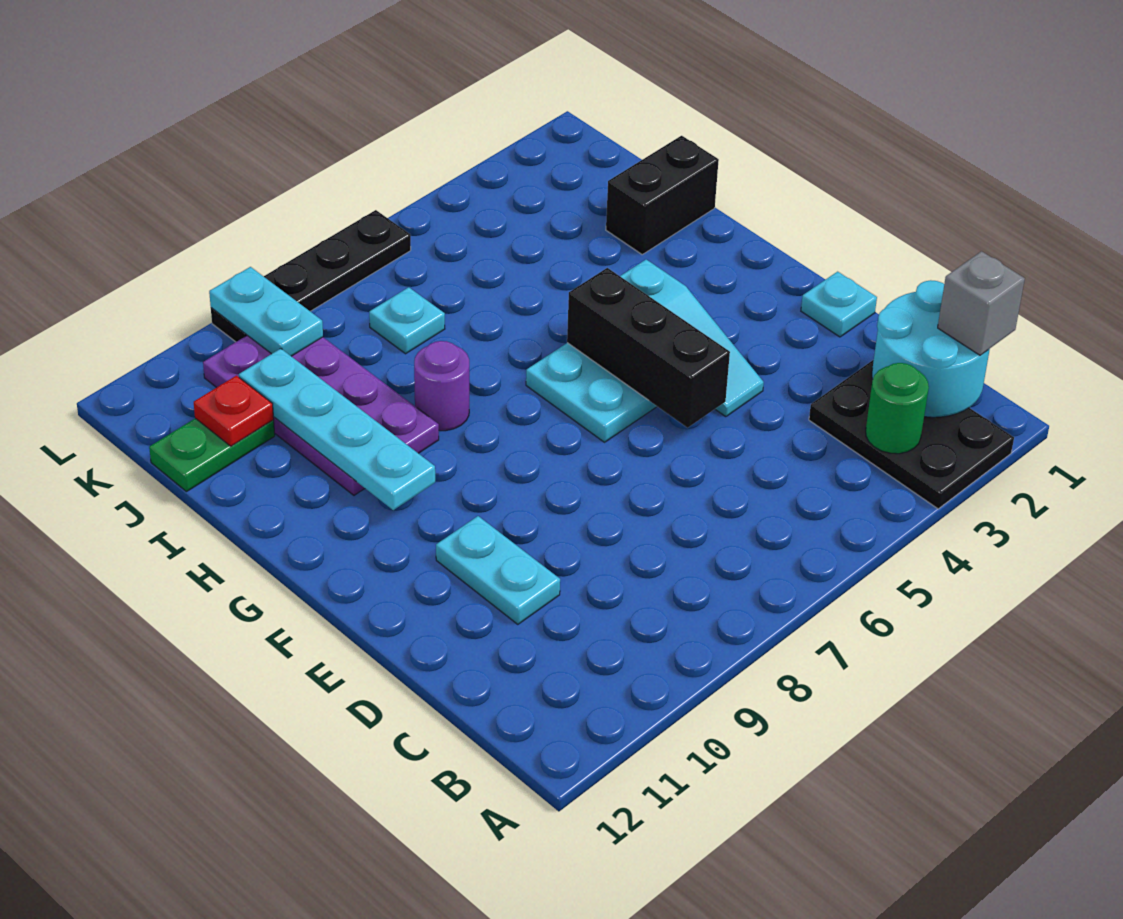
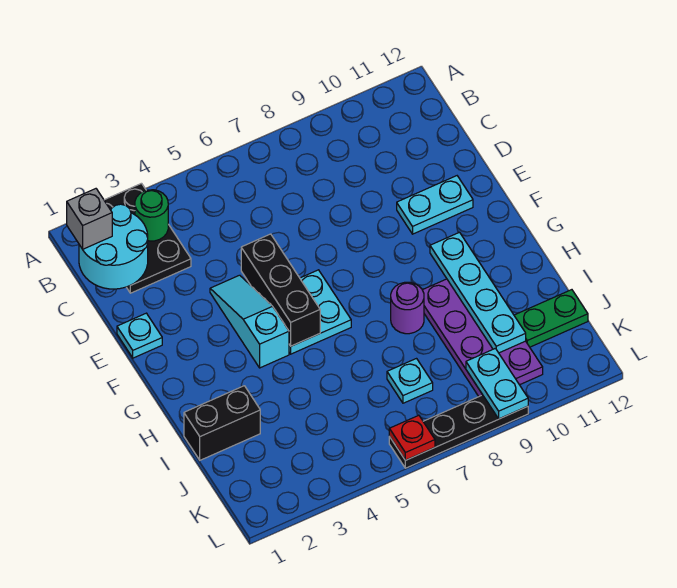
cyan 1x2 plate [436,516,560,624] -> cyan 1x2 plate turned to [397,176,473,234]
red 1x1 plate [194,376,274,446] -> red 1x1 plate moved to [389,415,435,460]

